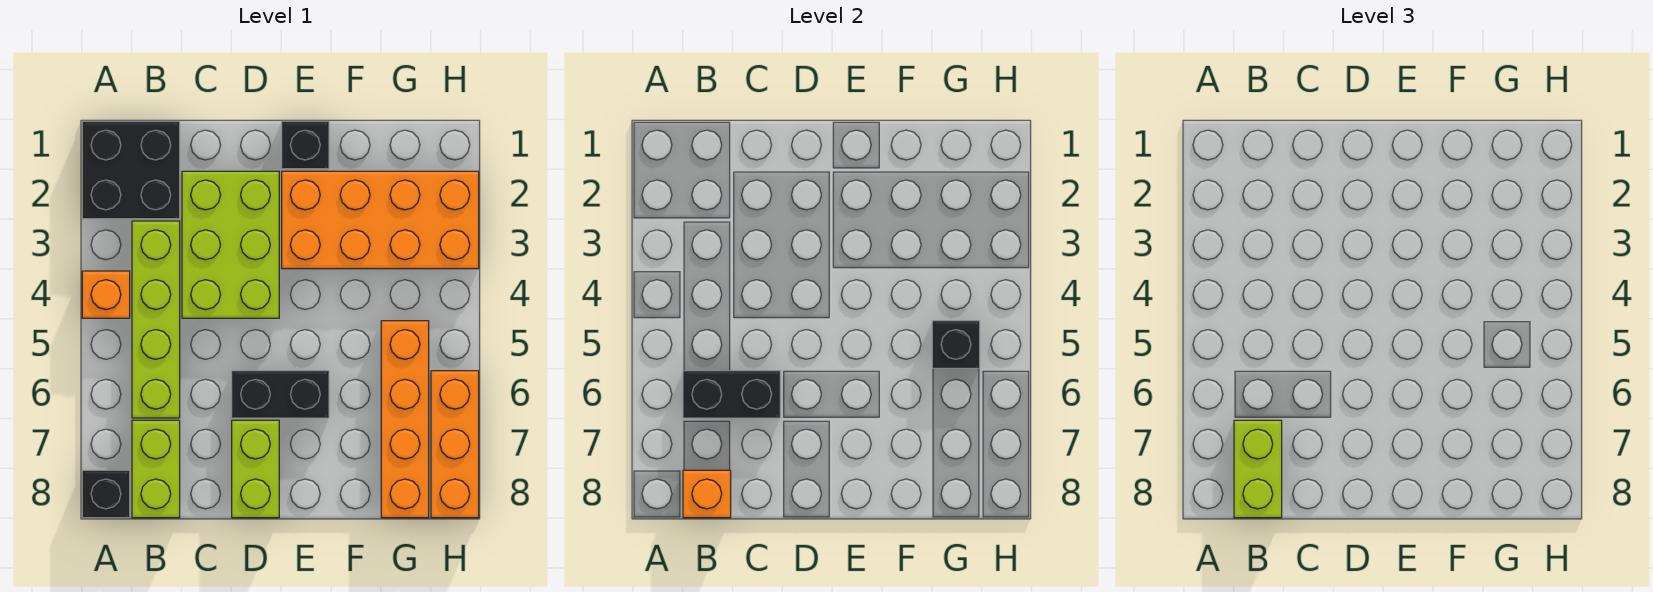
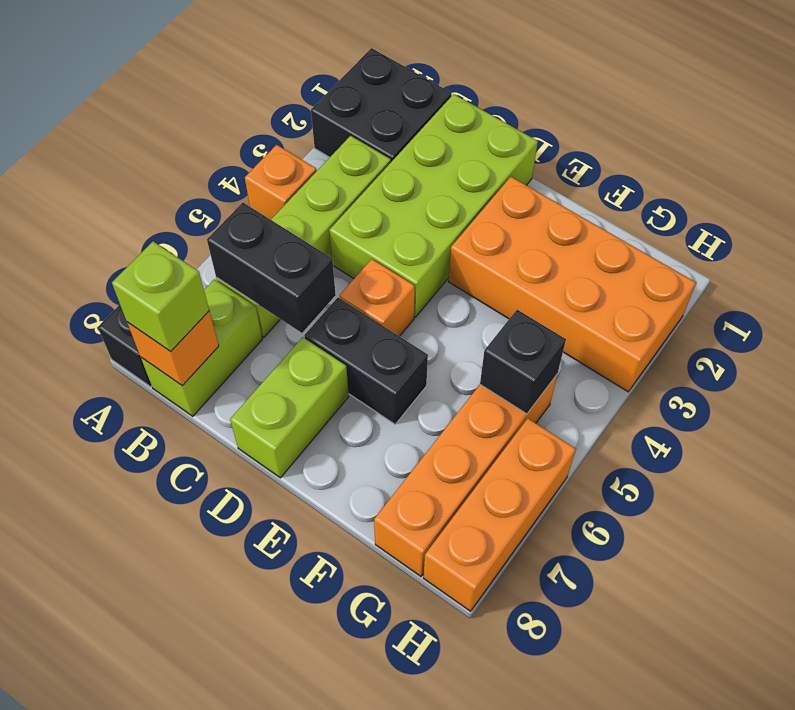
lime 1x2 brick [1234,420,1282,518] -> lime 1x1 brick [112,242,209,351]
lime 2x3 brick [182,171,279,318] -> lime 2x4 brick [329,94,538,317]
none -> orange 1x1 brick [340,259,415,336]
black 1x1 brick [282,121,329,169] -> none

